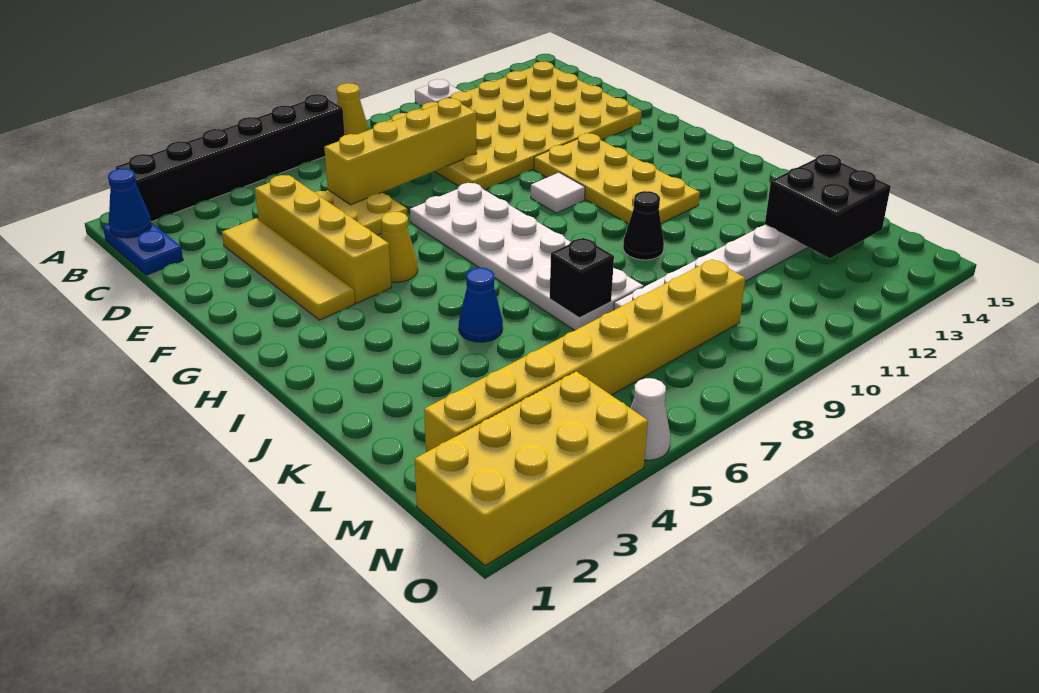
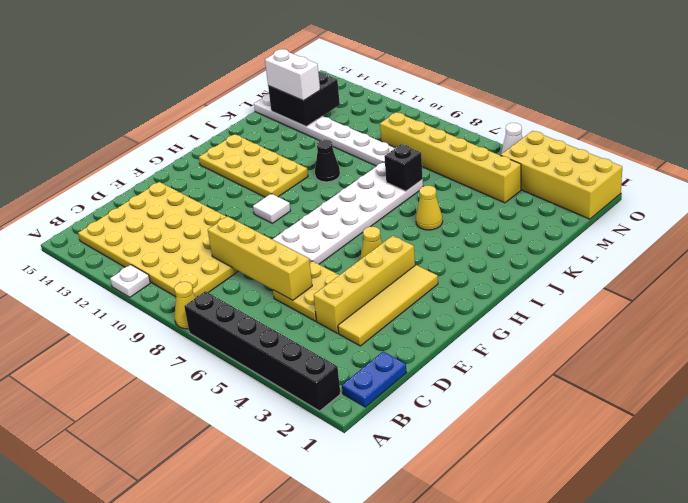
blue 1x1 cone [108,168,151,238] -> none
yellow 2x4 plate [534,133,700,224] -> yellow 2x4 plate turned to [199,134,308,197]
blue 1x1 cone [459,268,503,342] -> yellow 1x1 cone [416,186,443,230]
none -> white 1x2 brick [265,49,320,101]
yellow 1x8 brick [424,259,745,452] -> yellow 1x6 brick [380,112,521,203]

